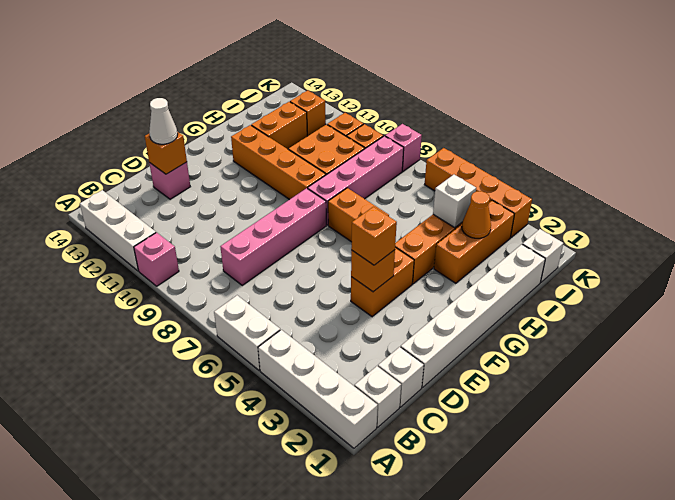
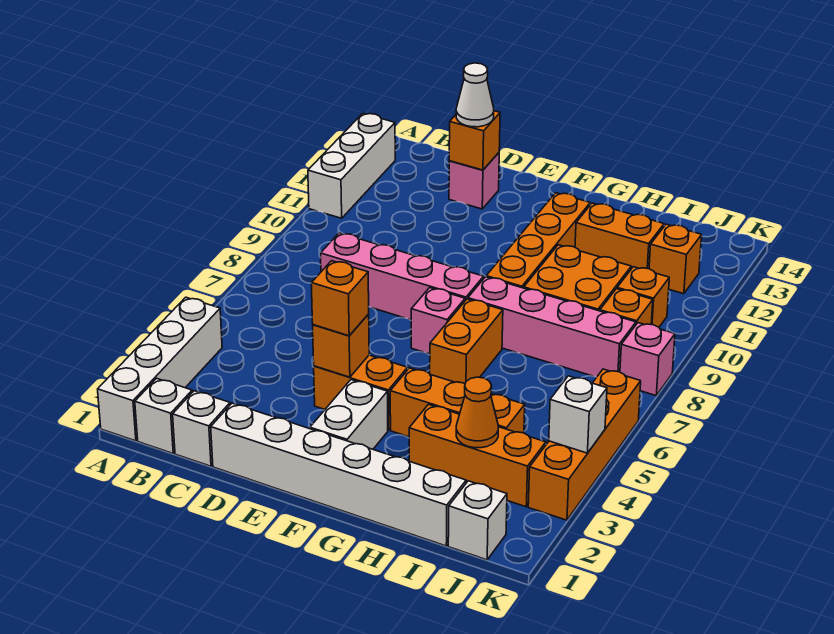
white 1x2 brick [214,295,280,370] -> white 1x2 brick moved to [310,380,388,449]
pink 1x1 brick [134,232,179,286] -> pink 1x1 brick moved to [411,288,465,354]
white 1x1 brick [433,175,476,228] -> white 1x1 brick moved to [549,376,607,453]

